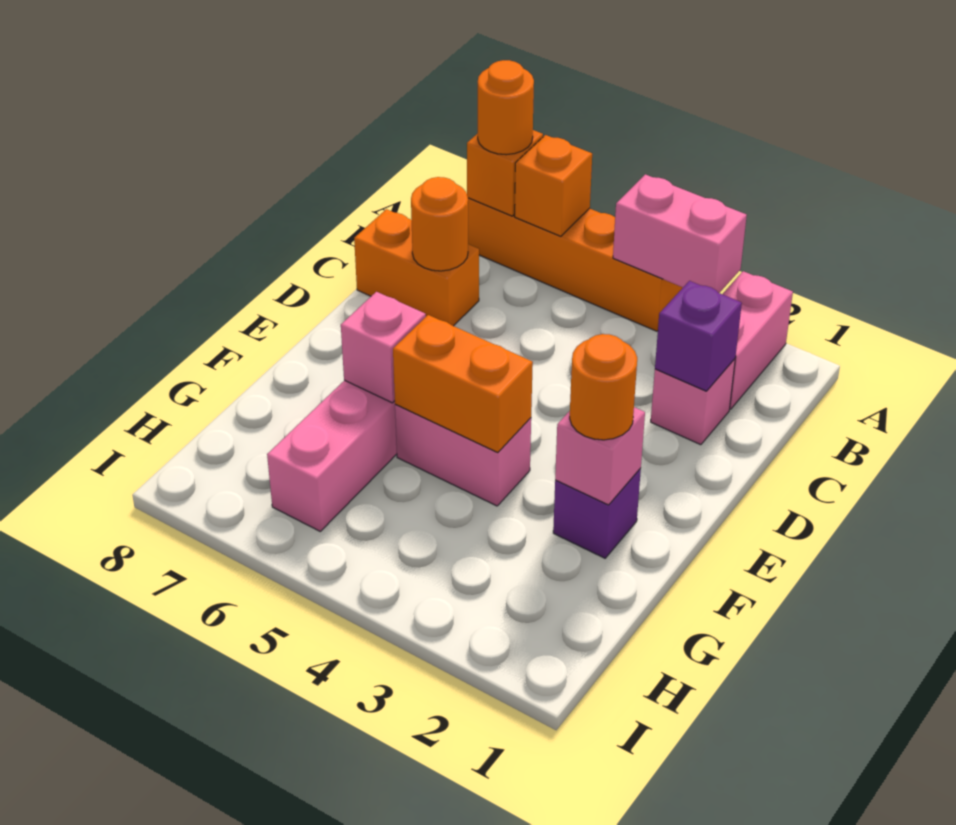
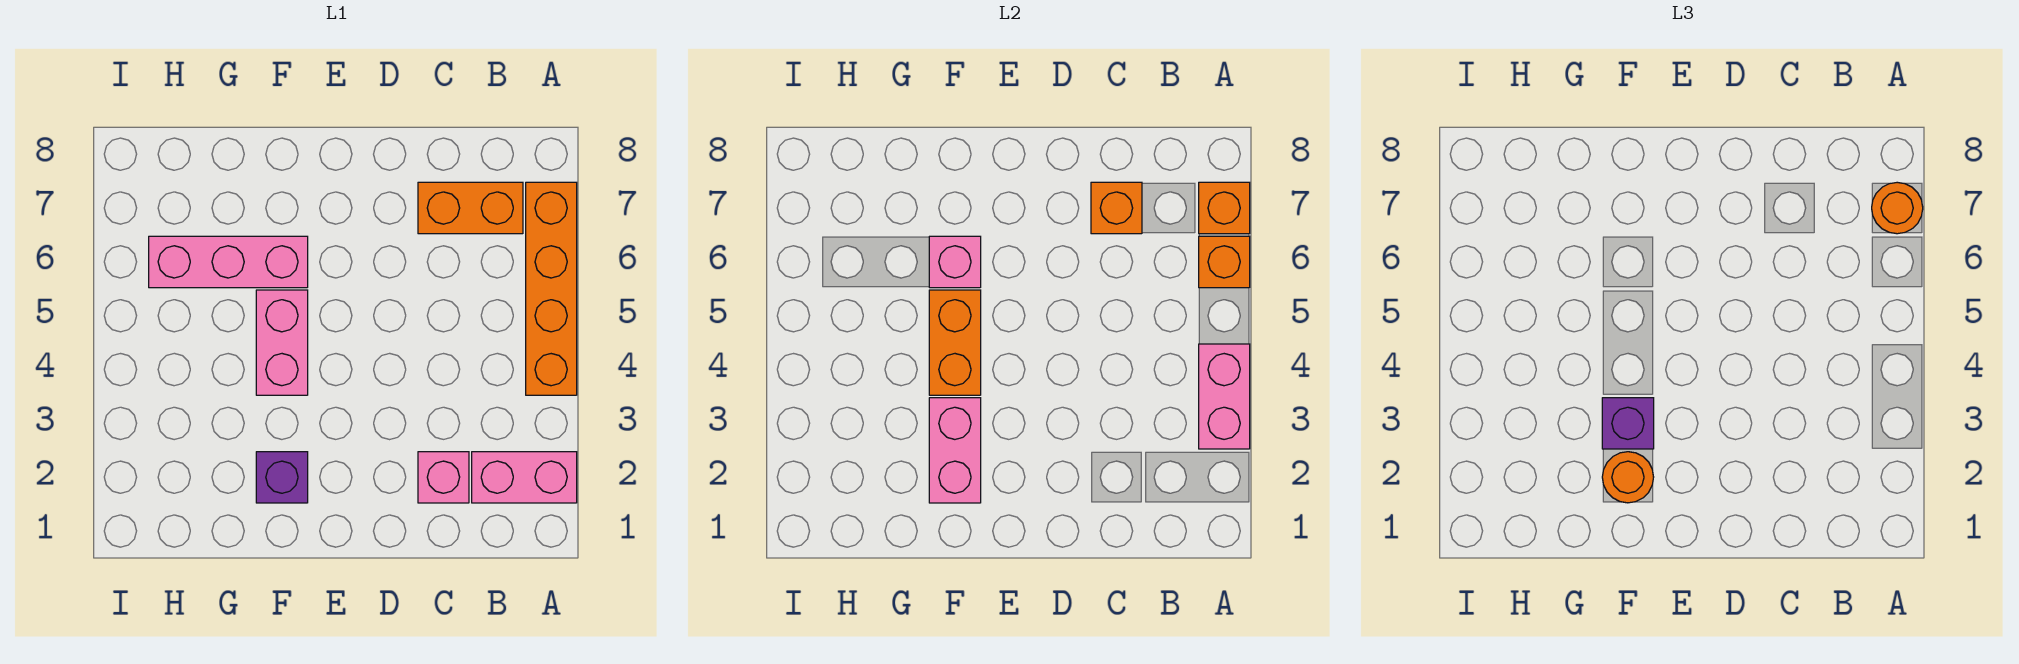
purple 1x1 brick [655,281,742,391] -> purple 1x1 brick moved to [1602,398,1654,449]
orange 1x2 brick [354,209,479,326] -> orange 1x2 brick turned to [418,182,523,234]
orange 1x1 round brick [411,177,468,271] -> orange 1x1 brick [1091,182,1142,234]
pink 1x1 brick [555,407,645,505] -> pink 1x2 brick [929,398,981,503]

